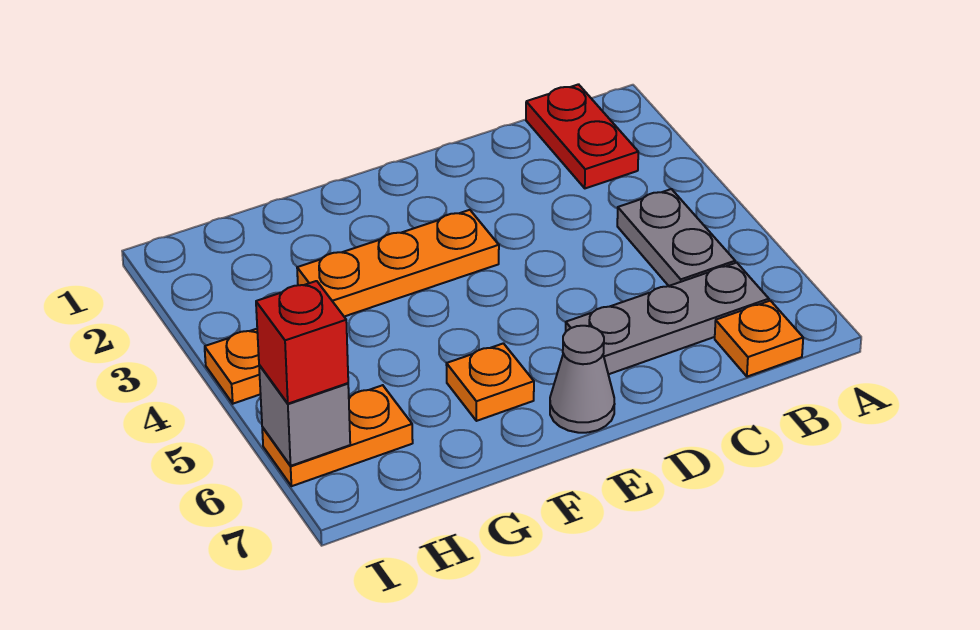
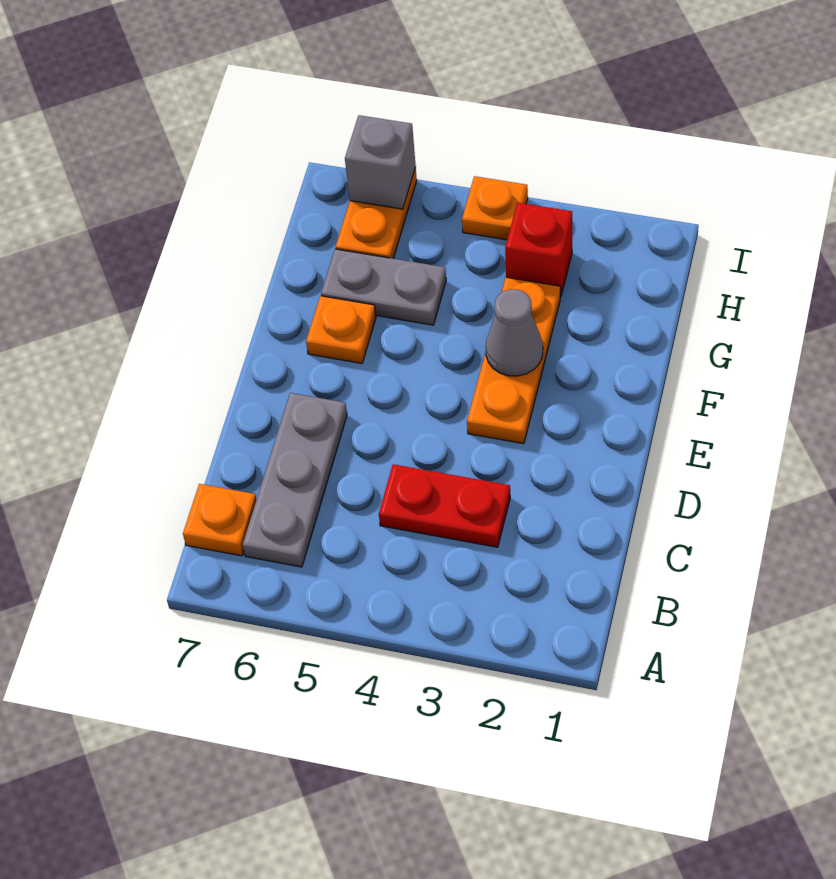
red 1x2 plate [526,84,638,188] -> red 1x2 plate moved to [379,464,510,547]
grey 1x2 plate [617,189,735,286] -> grey 1x2 plate moved to [321,249,446,325]
grey 1x1 cone [550,326,614,433] -> grey 1x1 cone moved to [486,289,543,376]
red 1x1 brick [256,281,348,404] -> red 1x1 brick moved to [505,203,572,297]

